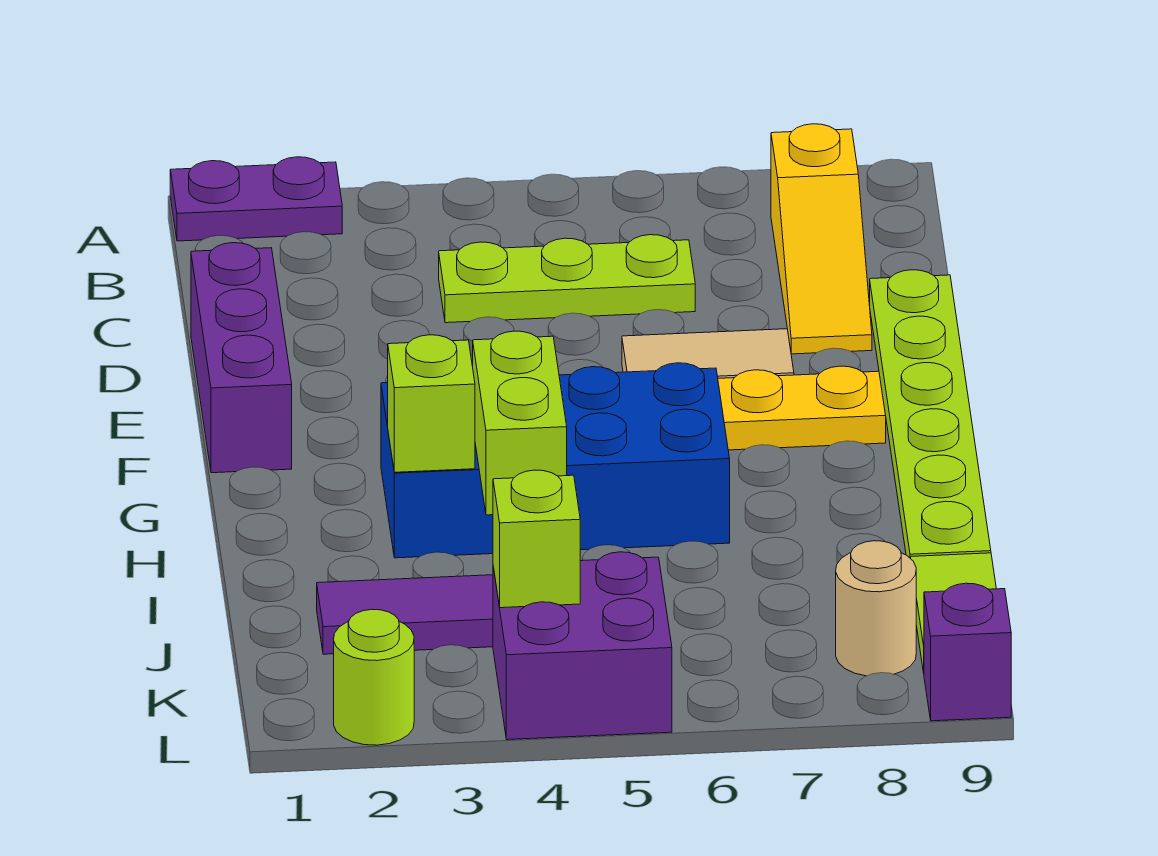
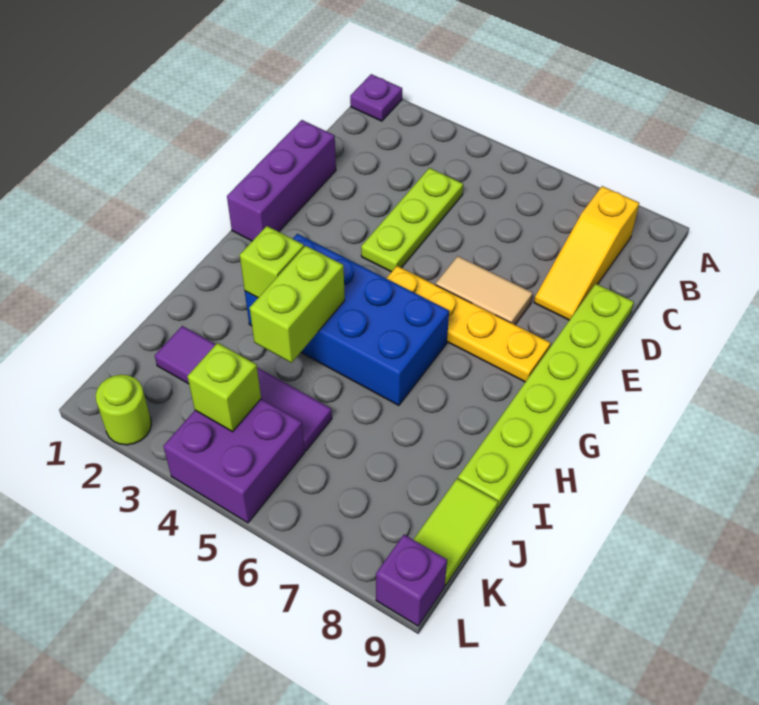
purple 1x2 plate [170,157,342,241] -> purple 1x1 plate [350,74,402,121]
lime 1x3 plate [439,235,695,323] -> lime 1x3 plate turned to [361,168,463,272]
tan 1x1 round brick [836,541,916,676] -> none

